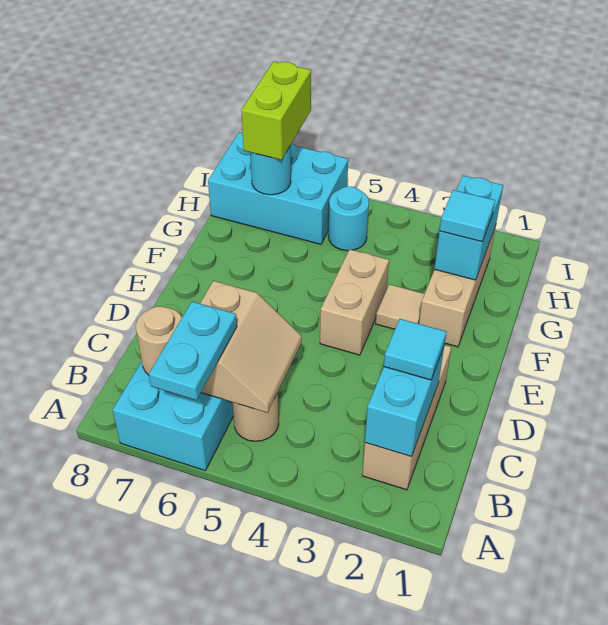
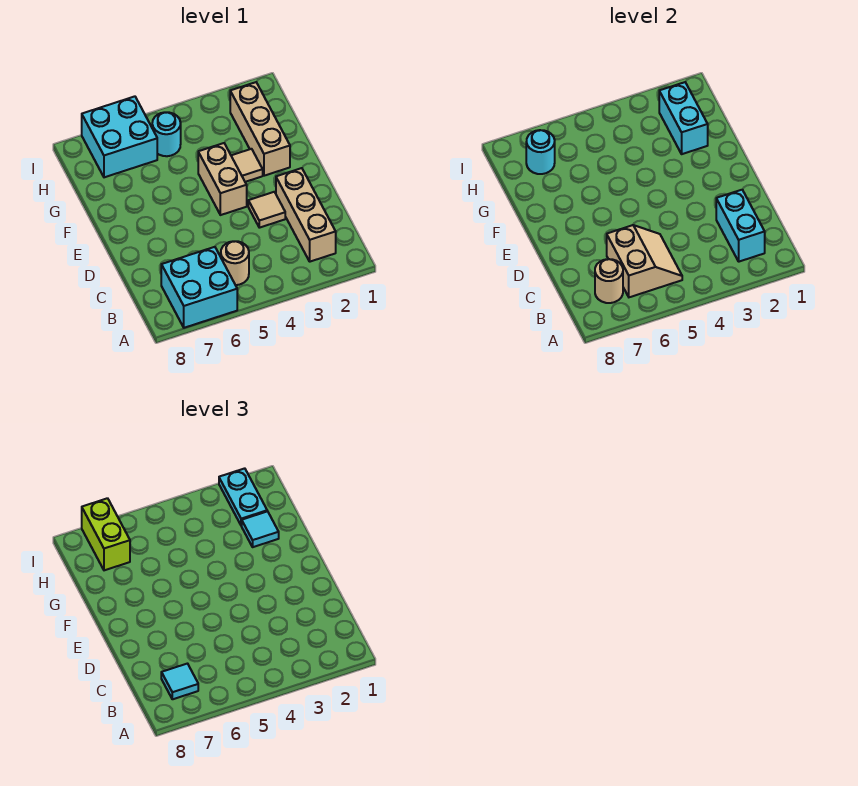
cyan 1x2 plate [149,301,237,400] -> cyan 1x2 plate moved to [219,468,267,526]
cyan 1x1 tile [384,319,446,380] -> cyan 1x1 tile moved to [161,664,198,699]
none -> tan 1x1 tile [248,192,285,228]
cyan 2x3 brick [208,132,348,244] -> cyan 2x2 brick [82,96,157,177]

